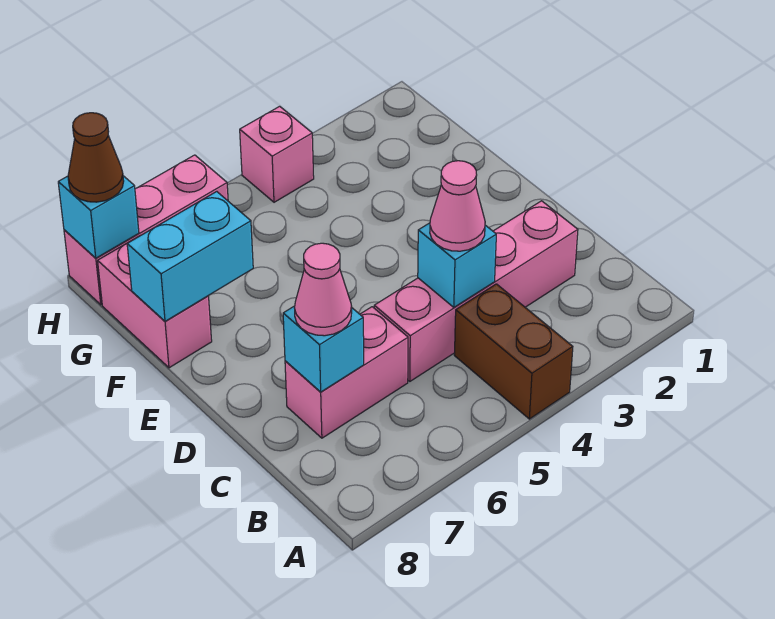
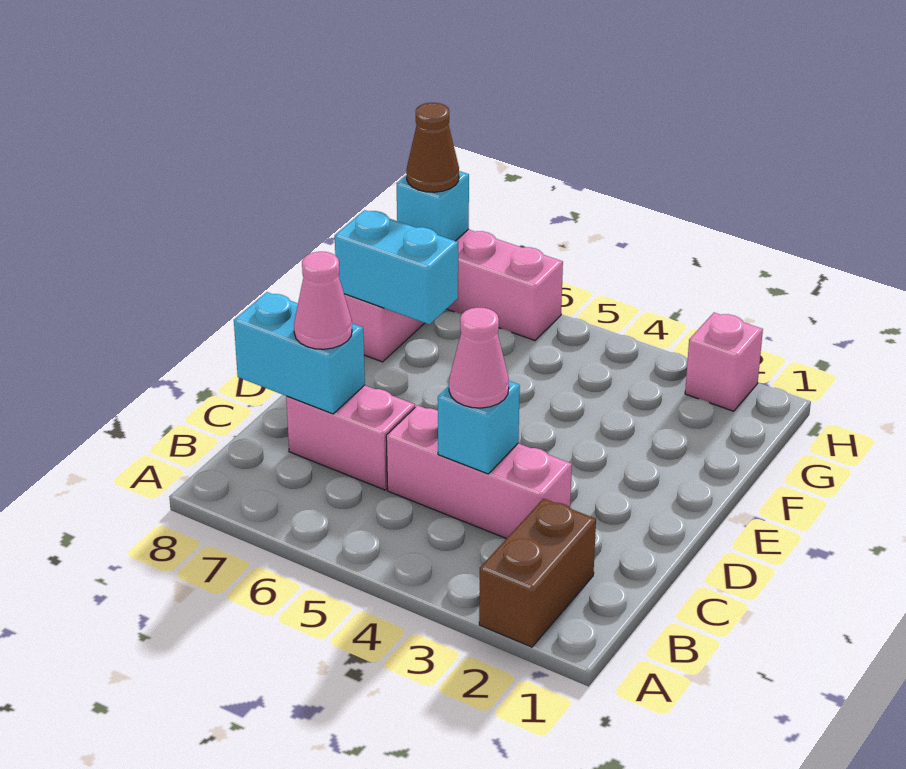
brown 1x2 brick [454,284,573,419] -> brown 1x2 brick moved to [479,498,596,647]
pink 1x4 brick [374,201,578,381] -> pink 1x3 brick [386,405,572,539]
cyan 1x1 brick [283,306,364,392] -> cyan 1x2 brick [234,292,365,414]
pink 1x1 brick [240,106,314,202] -> pink 1x1 brick moved to [685,313,763,411]

